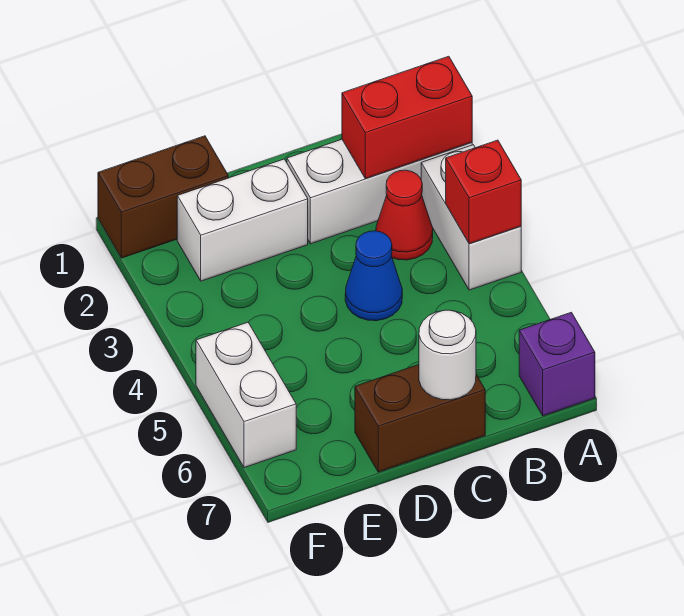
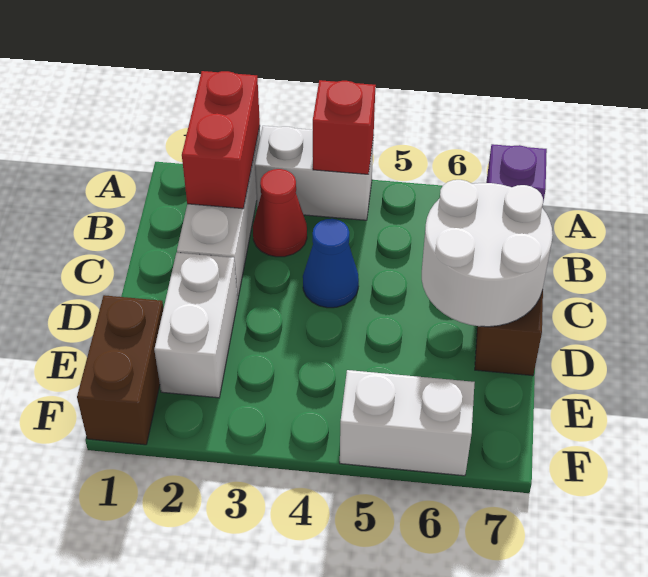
white 1x1 round brick [419,310,476,400] -> white 2x2 round brick [422,180,553,327]

